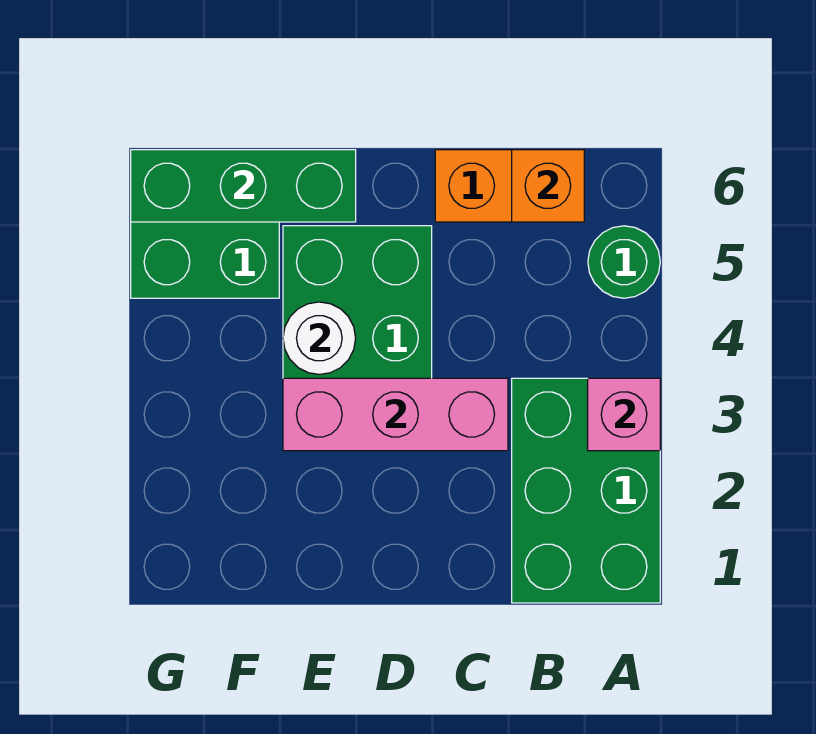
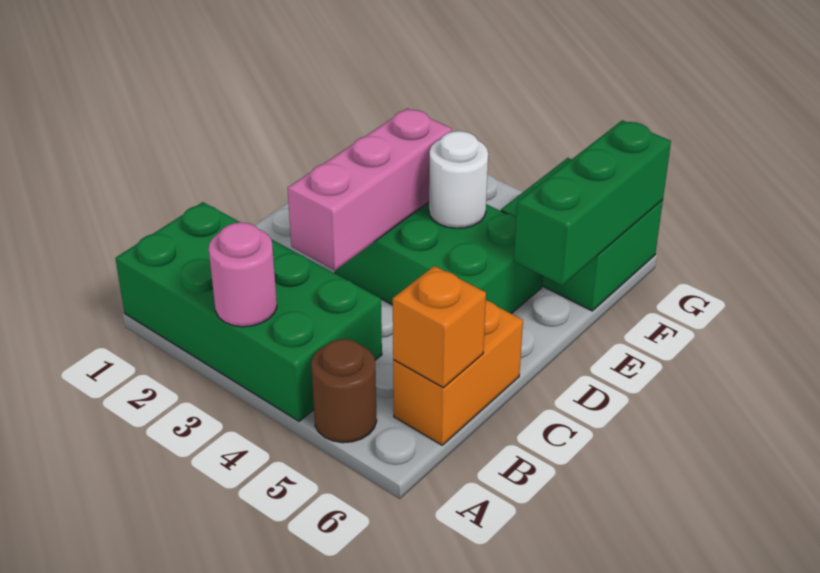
green 2x3 brick [512,378,660,603] -> green 2x4 brick [115,202,382,421]
pink 1x1 brick [588,378,660,451] -> pink 1x1 round brick [209,222,277,327]
green 1x1 round brick [588,226,660,298] -> brown 1x1 round brick [311,339,377,443]

